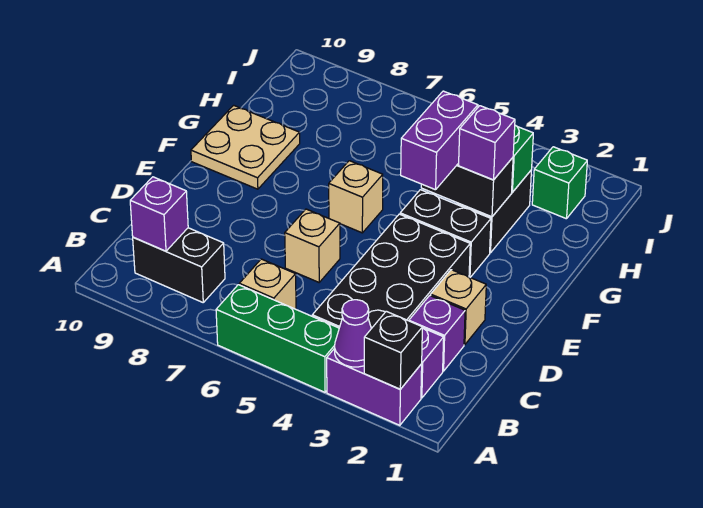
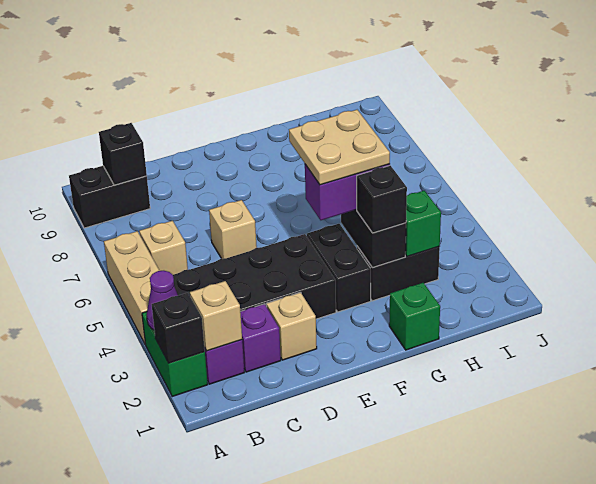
purple 1x2 brick [327,348,422,425] -> green 1x2 brick [142,312,208,397]
green 1x3 brick [216,285,339,392] -> tan 1x3 brick [104,231,159,345]
black 1x2 brick [133,228,225,302] -> black 1x2 brick turned to [69,166,150,228]
purple 1x1 brick [130,177,188,251] -> black 1x1 brick [99,123,147,185]
tan 1x1 brick [329,161,383,233] -> tan 1x1 brick moved to [190,281,242,351]
tan 2x2 plate [191,105,300,189] -> tan 2x2 plate moved to [289,110,390,185]
purple 1x1 brick [459,106,515,180] -> black 1x1 brick [357,166,407,233]
green 1x1 brick [532,147,587,219] -> green 1x1 brick moved to [389,283,440,350]

